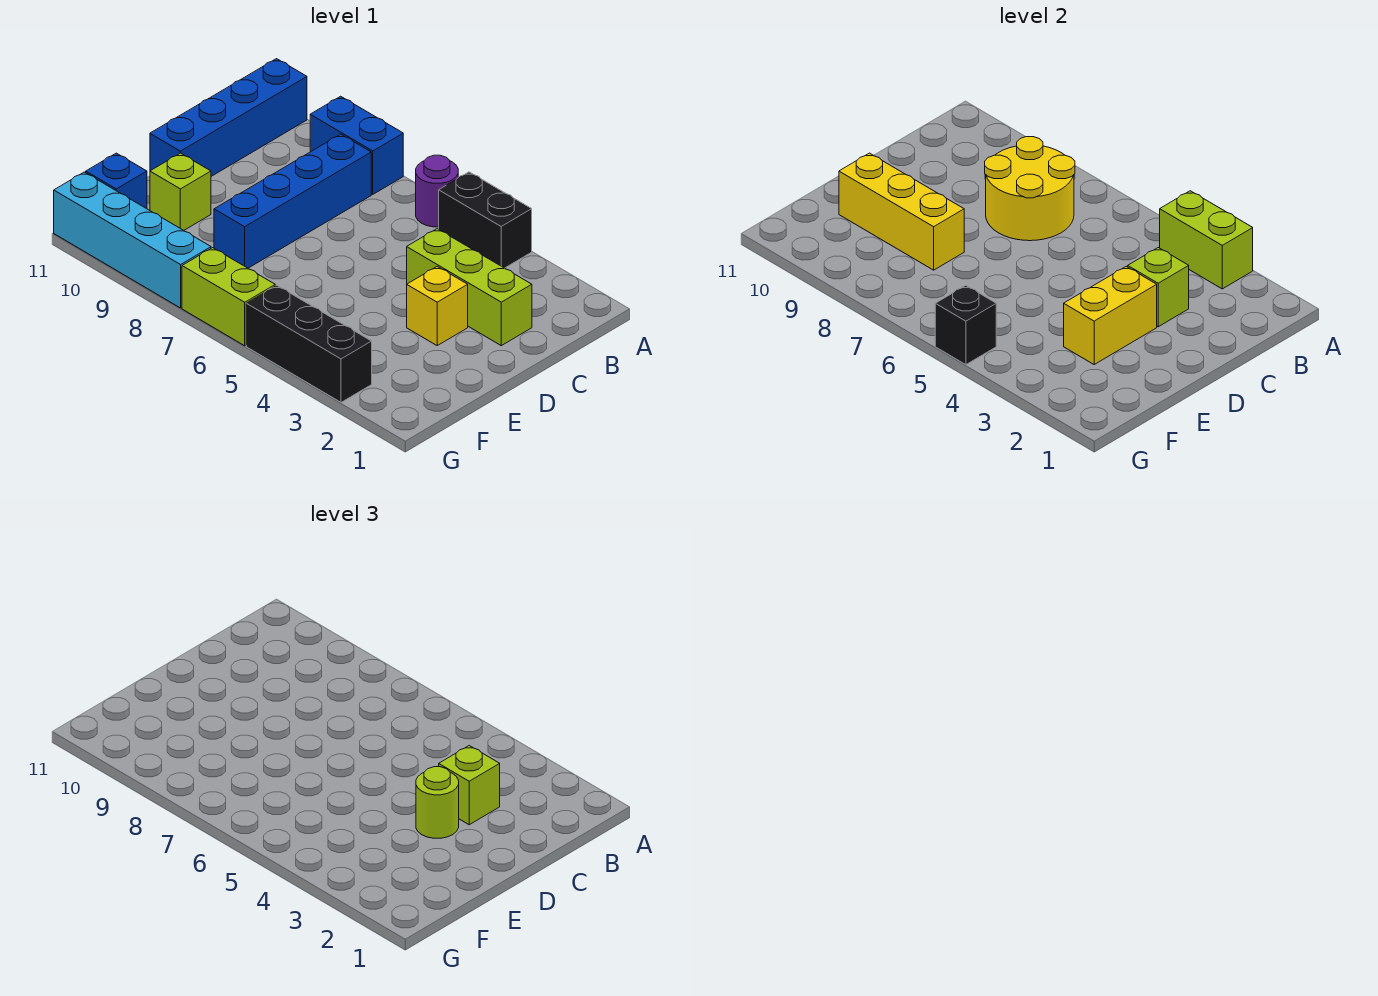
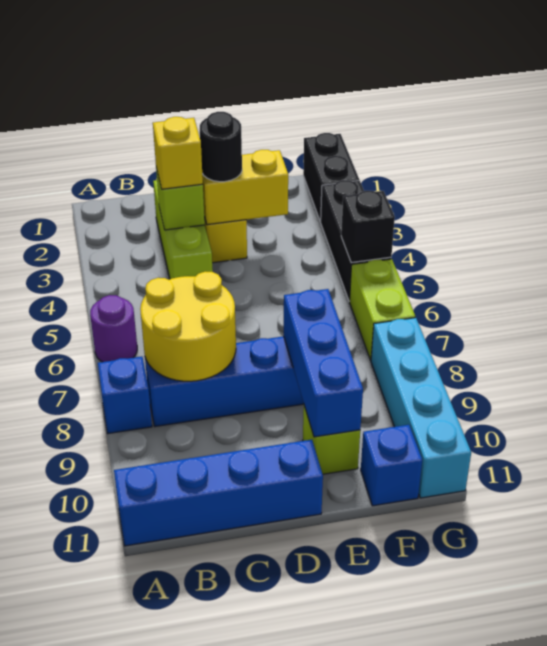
lime 1x2 brick [1160,191,1253,289] -> none
black 1x2 brick [439,172,532,268] -> black 1x2 brick moved to [303,133,359,222]
blue 1x2 brick [310,96,403,194] -> blue 1x1 brick [98,357,152,433]
lime 1x1 brick [439,746,500,825] -> yellow 1x1 brick [153,117,203,189]
lime 1x1 round brick [416,767,459,838] -> black 1x1 round brick [200,112,242,182]
yellow 1x3 brick [839,153,964,270] -> blue 1x3 brick [284,289,363,437]

